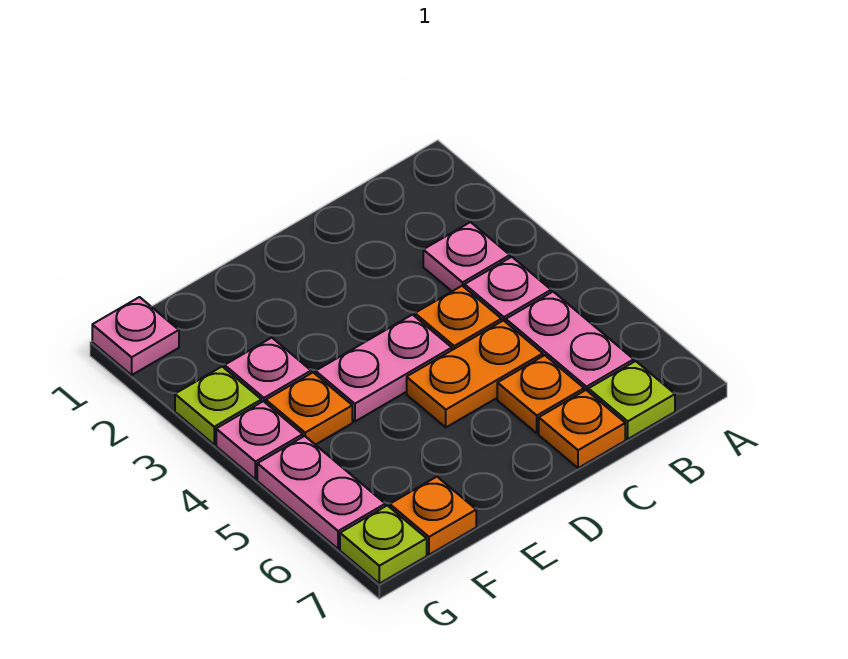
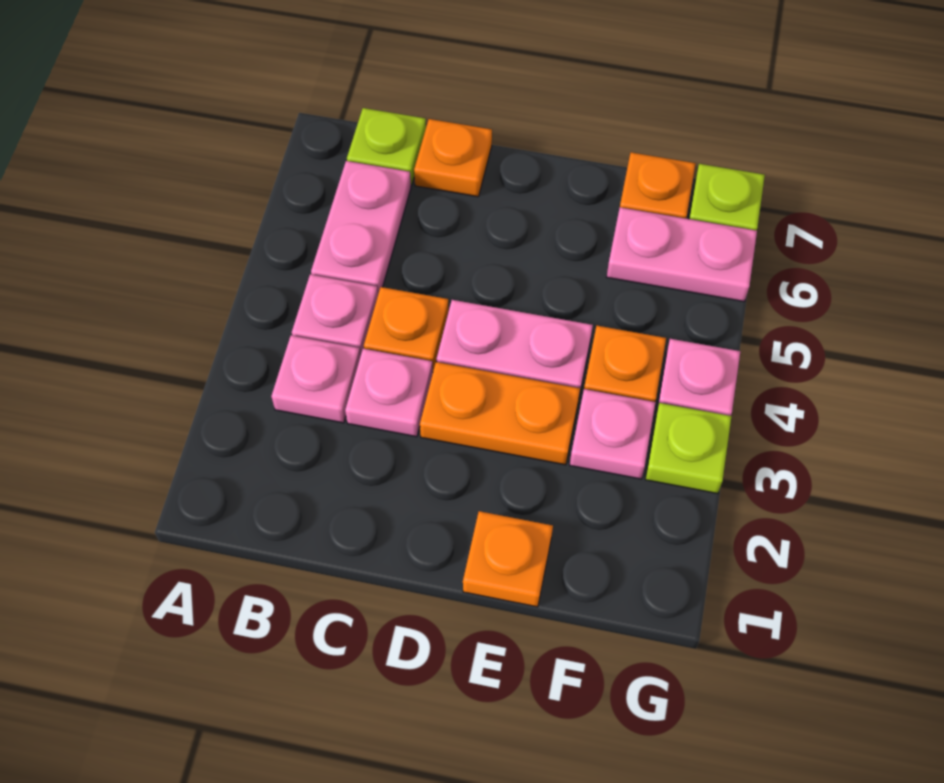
orange 1x2 plate [407,321,543,427] -> orange 1x2 plate moved to [420,362,580,465]
orange 1x1 plate [497,355,584,433] -> orange 1x1 plate moved to [463,511,553,607]
pink 1x1 plate [92,297,179,375] -> pink 1x1 plate moved to [345,349,433,437]
pink 1x2 plate [257,436,385,549] -> pink 1x2 plate turned to [607,207,757,301]

